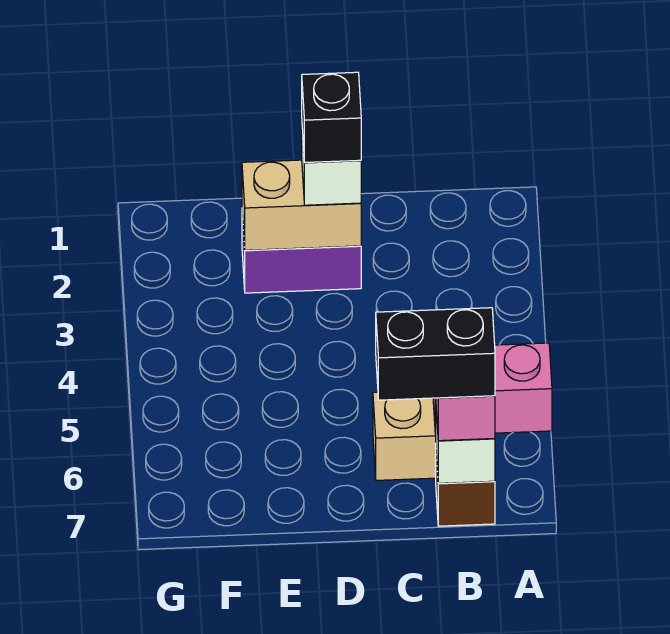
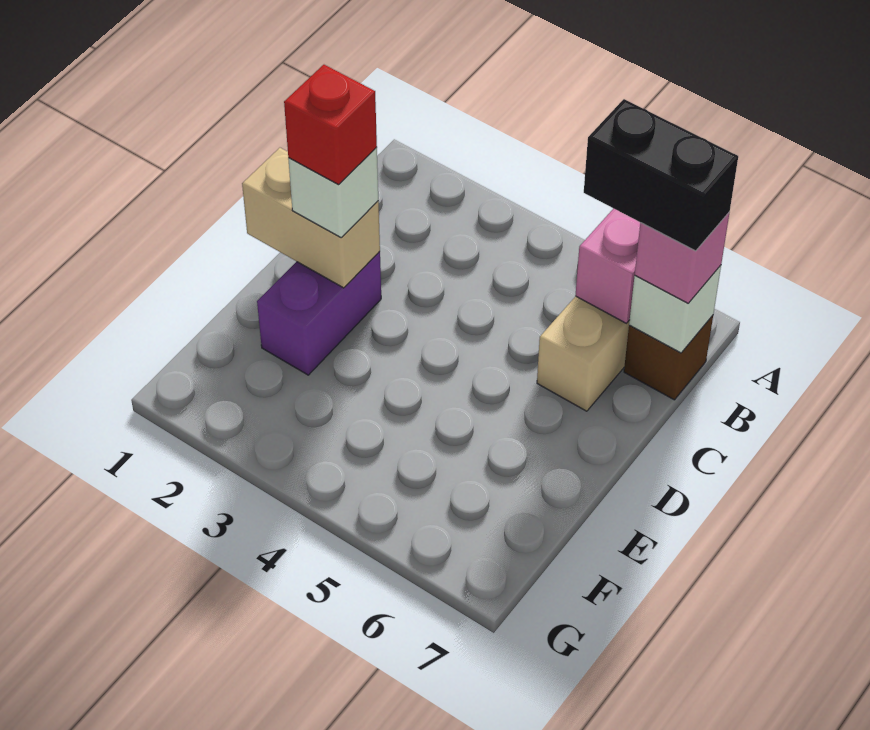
black 1x2 brick [376,308,495,400] -> black 1x2 brick turned to [584,99,738,251]
tan 1x2 brick [242,160,361,250] -> tan 1x2 brick turned to [242,148,380,288]
black 1x1 brick [302,72,361,163] -> red 1x1 brick [284,65,377,185]

